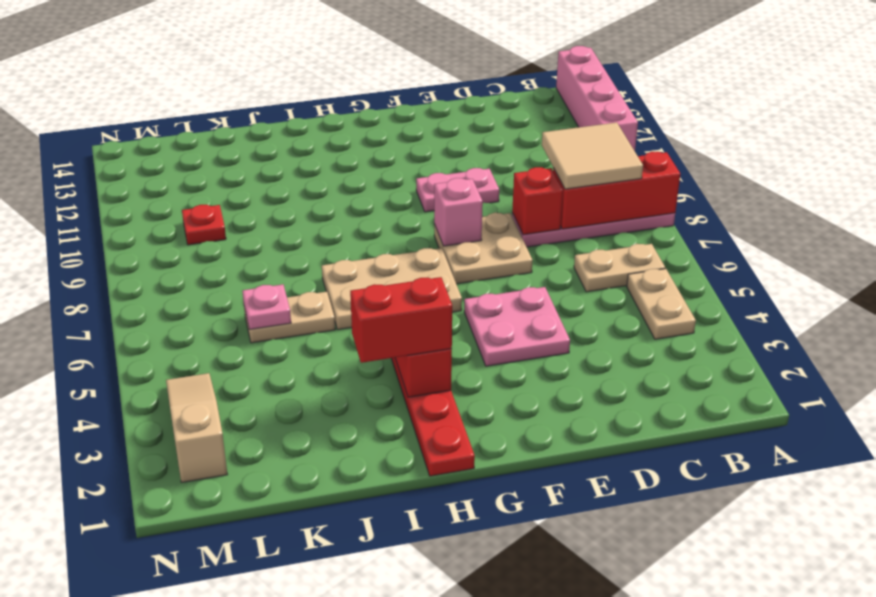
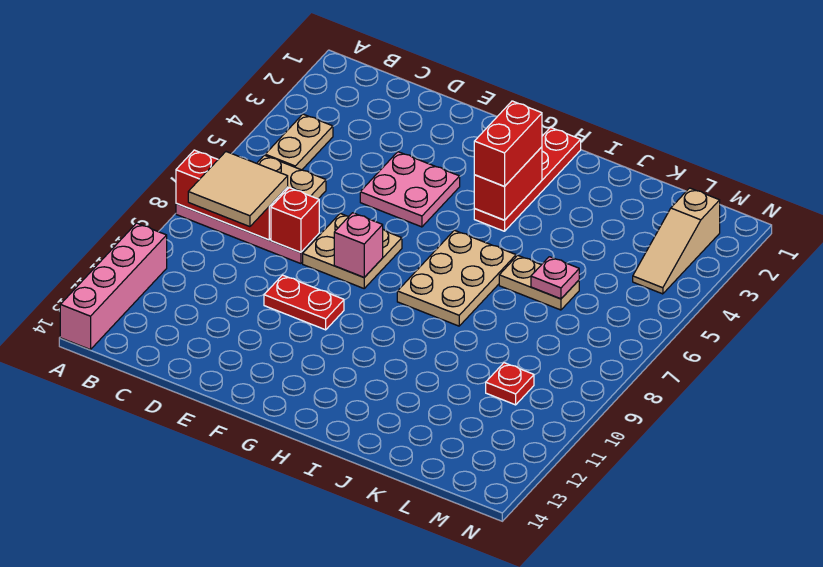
pink 1x2 plate [416,168,499,212] -> red 1x2 plate [264,275,344,330]
tan 2x3 plate [322,248,462,330] -> tan 2x3 plate turned to [397,230,516,326]
red 1x2 brick [350,277,452,363] -> red 1x2 brick turned to [474,101,542,186]

